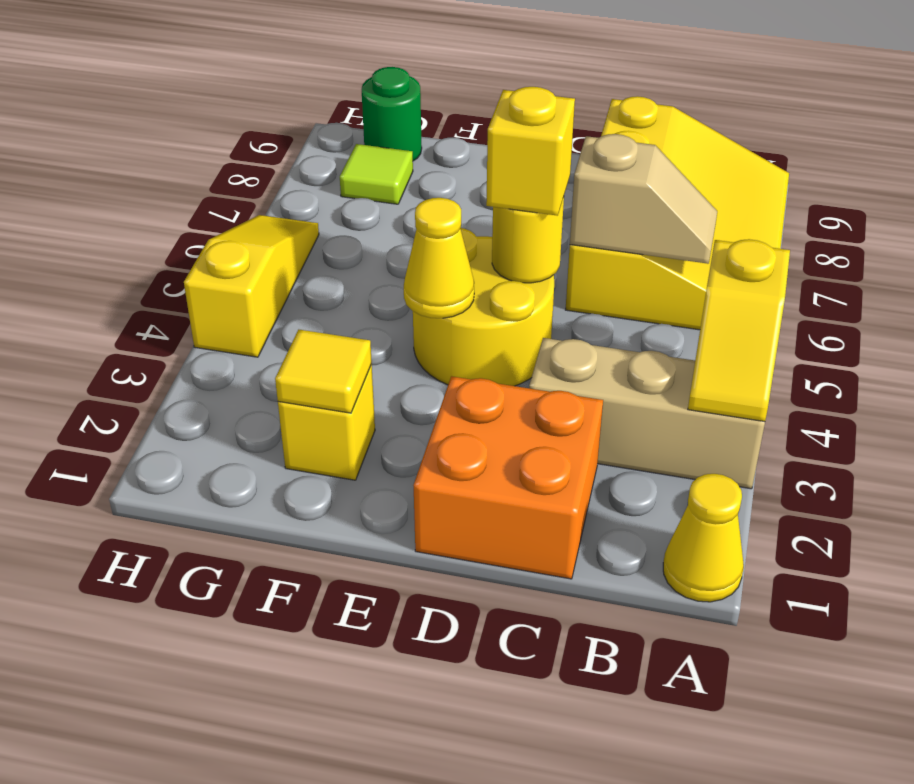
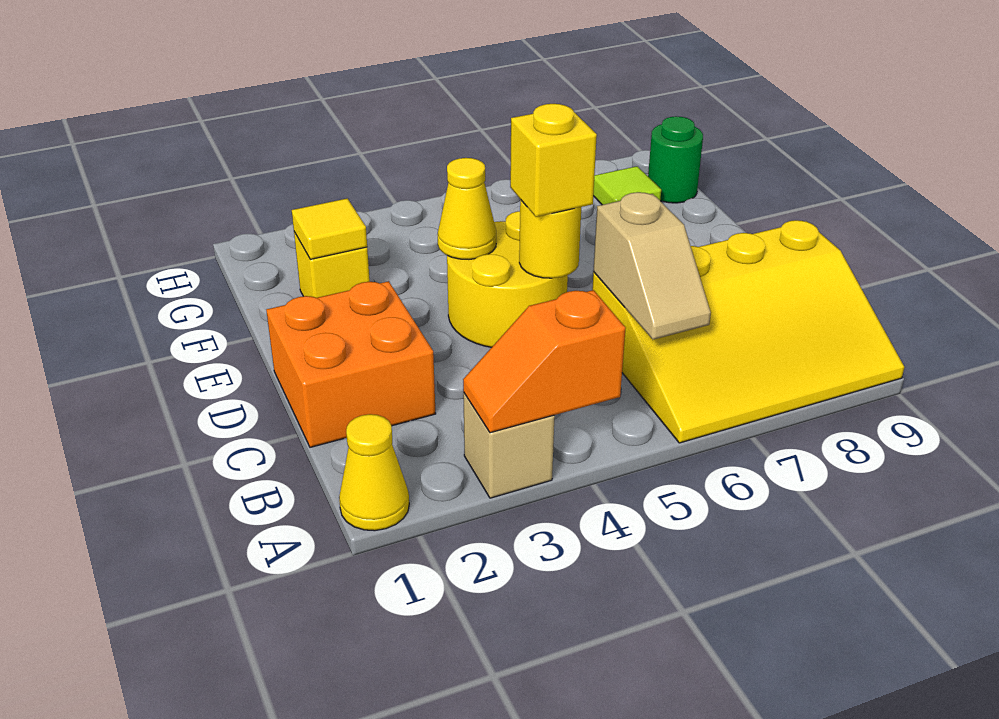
tan 1x3 brick [529,338,765,489] -> tan 1x1 brick [463,393,555,498]
yellow 1x2 slope [688,239,790,422] -> orange 1x2 slope [463,290,625,433]
yellow 1x3 slope [184,215,319,357] -> none

